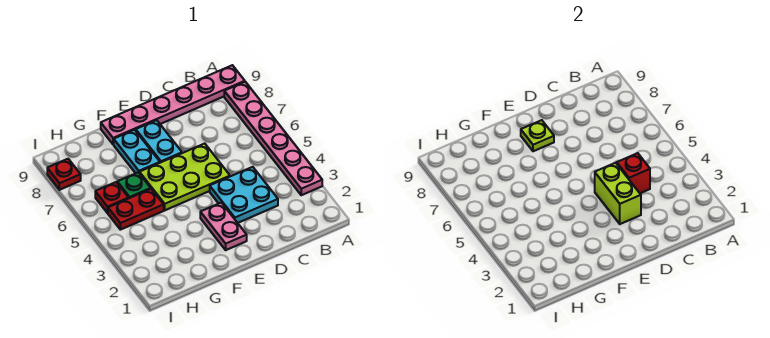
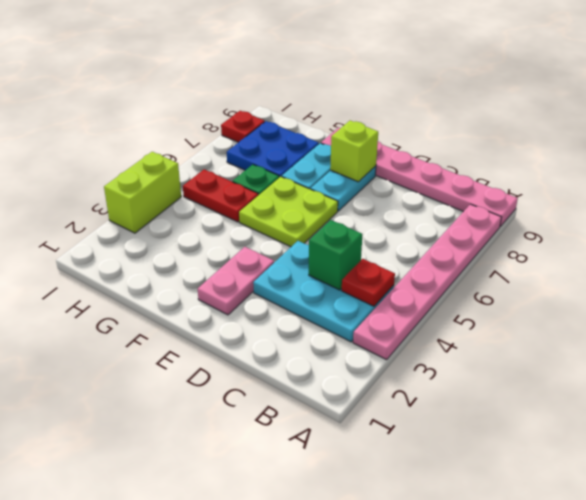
cyan 2x2 plate [210,167,278,223] -> cyan 2x3 plate [253,241,394,342]
red 1x1 brick [617,153,650,193] -> green 1x1 brick [309,220,362,290]
lime 1x2 brick [595,163,641,224] -> lime 1x2 brick moved to [104,152,181,233]
lime 2x3 plate [139,144,230,210] -> lime 2x2 plate [239,177,338,247]
lime 1x1 plate [521,120,554,151] -> lime 1x1 brick [330,121,378,182]
none -> blue 2x2 plate [227,121,319,177]
red 1x1 plate [95,182,129,213] -> red 1x1 plate moved to [342,259,395,306]

